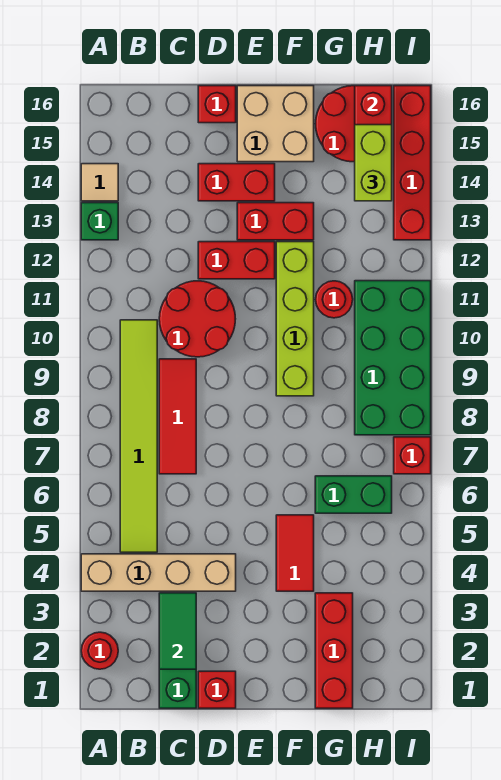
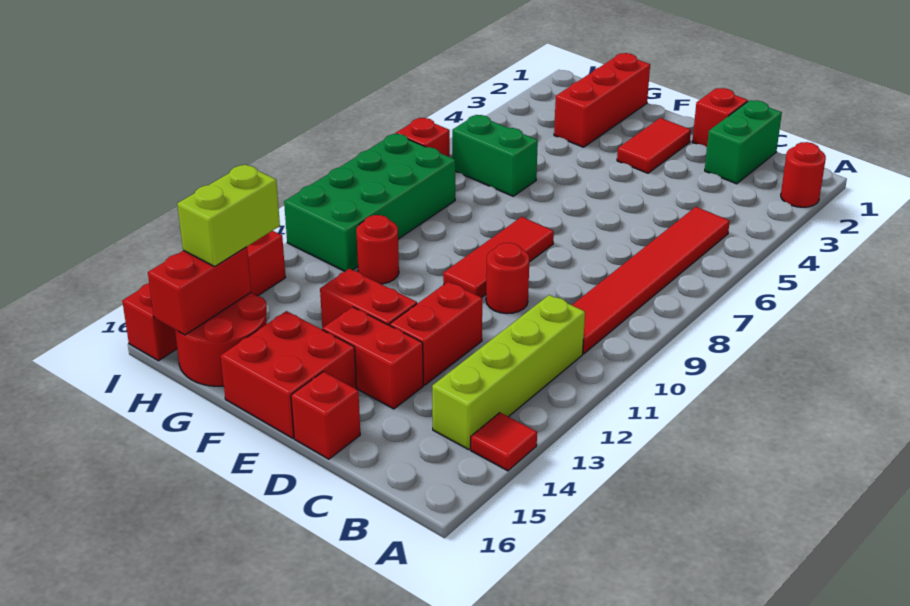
tan 1x4 brick [81,554,236,591] -> none
green 1x1 brick [81,203,118,240] -> none
tan 1x1 tile [81,164,118,201] -> red 1x1 tile [471,413,537,471]
lime 1x6 tile [120,320,157,552] -> red 1x6 tile [572,207,730,354]
green 1x2 tile [159,593,196,669] -> none
red 1x3 tile [159,359,196,474] -> red 1x3 tile moved to [443,217,554,297]
red 2x2 round brick [159,281,235,357] -> red 1x1 round brick [486,243,529,314]
red 1x2 brick [198,242,275,279] -> red 1x2 brick turned to [390,282,482,385]
tan 2x2 brick [237,86,314,162] -> red 2x2 brick [221,311,357,438]
red 1x2 tile [276,515,314,591] -> red 1x2 tile moved to [617,118,691,173]
lime 1x4 brick [276,242,314,396] -> lime 1x4 brick moved to [432,295,585,450]

